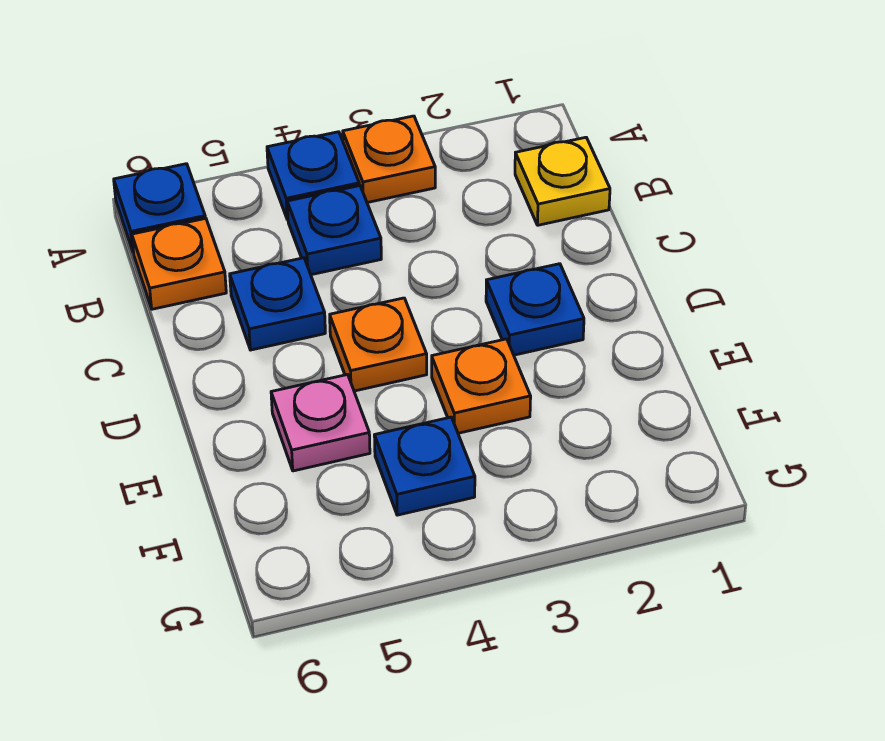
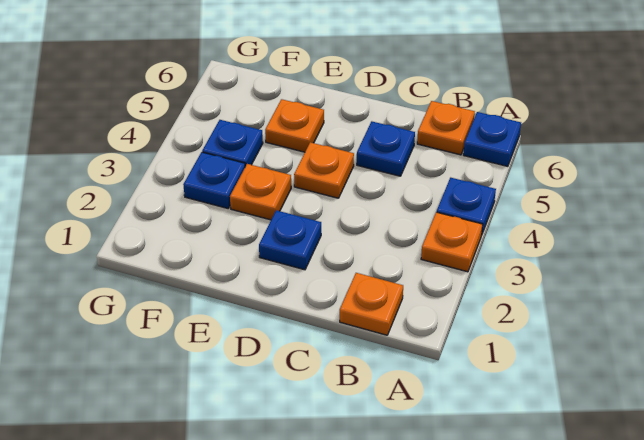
yellow 1x1 plate [515,137,610,225] -> orange 1x1 plate [340,273,403,335]
blue 1x1 plate [287,186,381,275] -> blue 1x1 plate moved to [183,152,245,208]
pink 1x1 plate [271,375,370,471] -> orange 1x1 plate [265,99,324,152]

